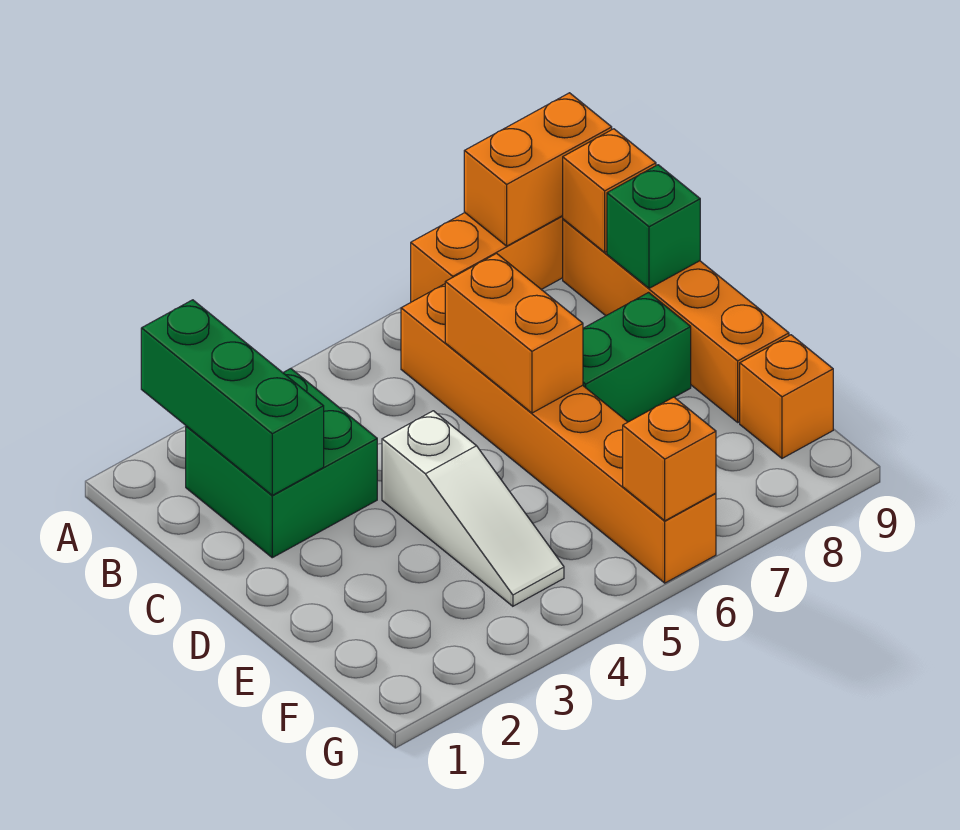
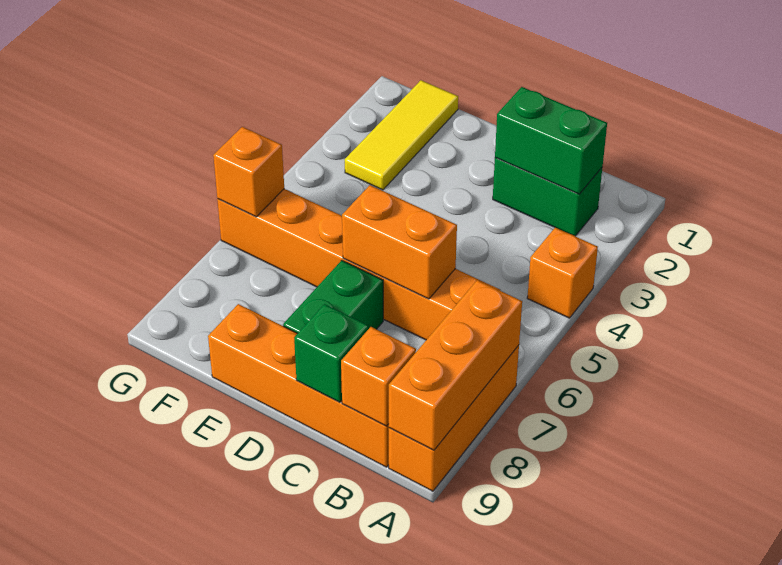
green 1x3 brick [141,300,324,495] -> green 1x2 brick [495,87,607,194]
orange 1x2 brick [464,93,612,246] -> orange 1x3 brick [389,280,522,450]
green 2x2 brick [186,369,377,558] -> green 1x2 brick [493,158,602,236]
white 1x3 slope [382,411,564,606] -> none
none -> yellow 1x3 tile [345,80,458,190]
orange 1x1 brick [740,335,833,458] -> orange 1x1 brick moved to [527,228,598,318]

